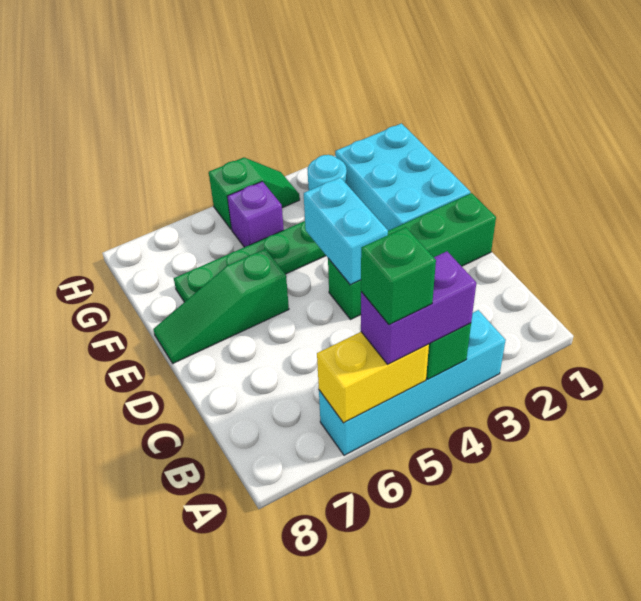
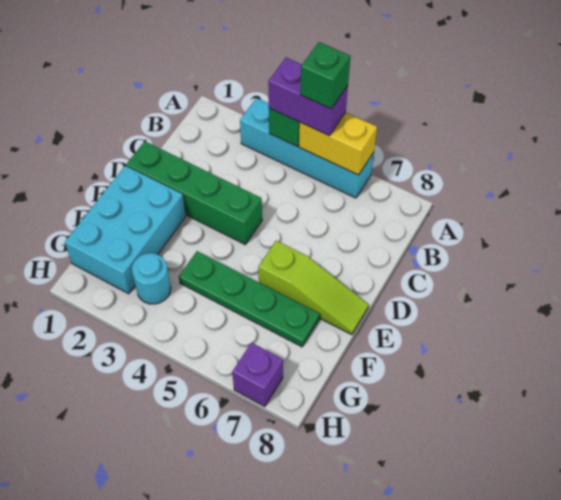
cyan 1x2 brick [304,177,388,285] -> none
green 1x3 slope [153,249,289,363] -> lime 1x3 slope [258,241,369,335]
purple 1x1 brick [227,181,284,247] -> purple 1x1 brick moved to [232,343,283,406]
green 1x2 slope [209,158,300,230] -> none

